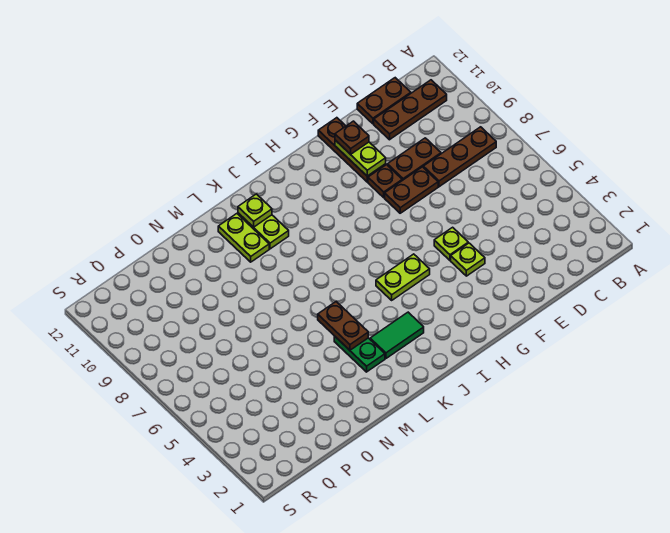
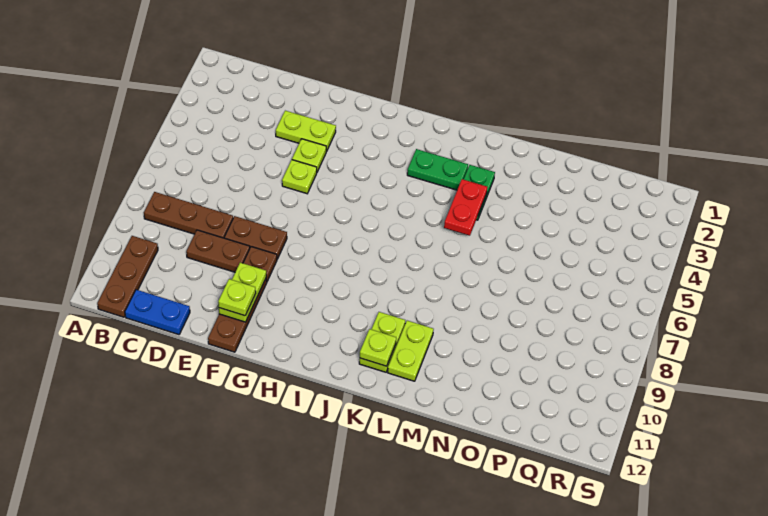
brown 1x3 plate [374,80,447,140] -> brown 1x3 plate turned to [97,236,158,317]
brown 1x2 plate [357,78,411,124] -> blue 1x2 plate [125,290,190,335]
brown 1x1 plate [335,121,369,154] -> lime 1x1 plate [218,279,256,316]
lime 1x2 plate [376,254,430,300] -> lime 1x2 plate moved to [276,111,336,151]
green 1x2 tile [370,312,424,358] -> green 1x2 plate [407,149,468,190]
brown 1x2 plate [318,302,368,350] -> red 1x2 plate [444,179,487,236]

